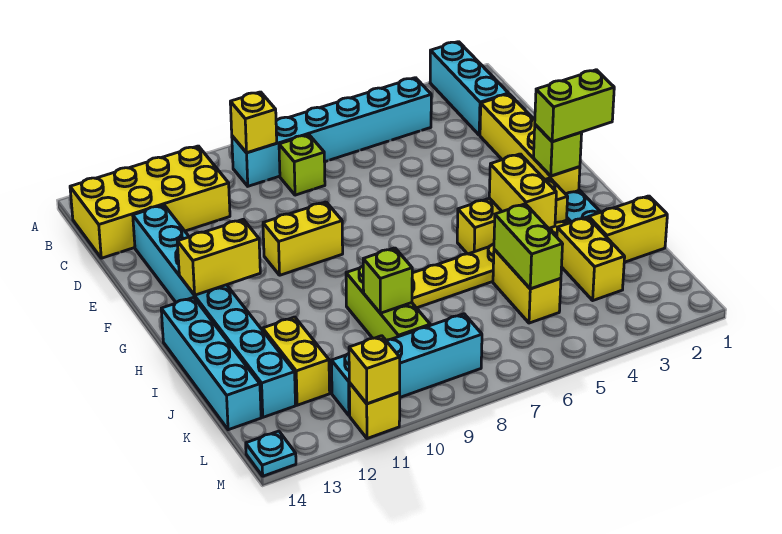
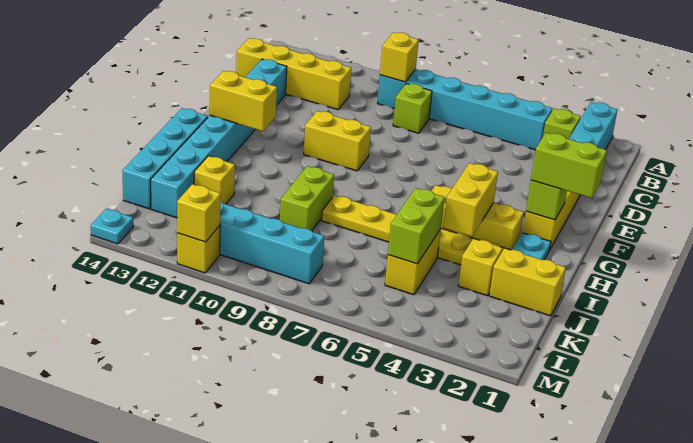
yellow 2x4 brick [70,146,230,258] -> yellow 1x4 brick [236,38,351,109]
lime 1x3 brick [346,266,430,340] -> lime 1x2 brick [280,166,334,231]
yellow 1x2 brick [557,217,625,300] -> yellow 1x1 brick [458,238,503,296]
lime 1x1 brick [363,248,412,313] -> lime 1x1 brick moved to [543,109,581,139]
yellow 1x2 brick [263,317,330,405] -> yellow 1x1 brick [194,156,235,204]

